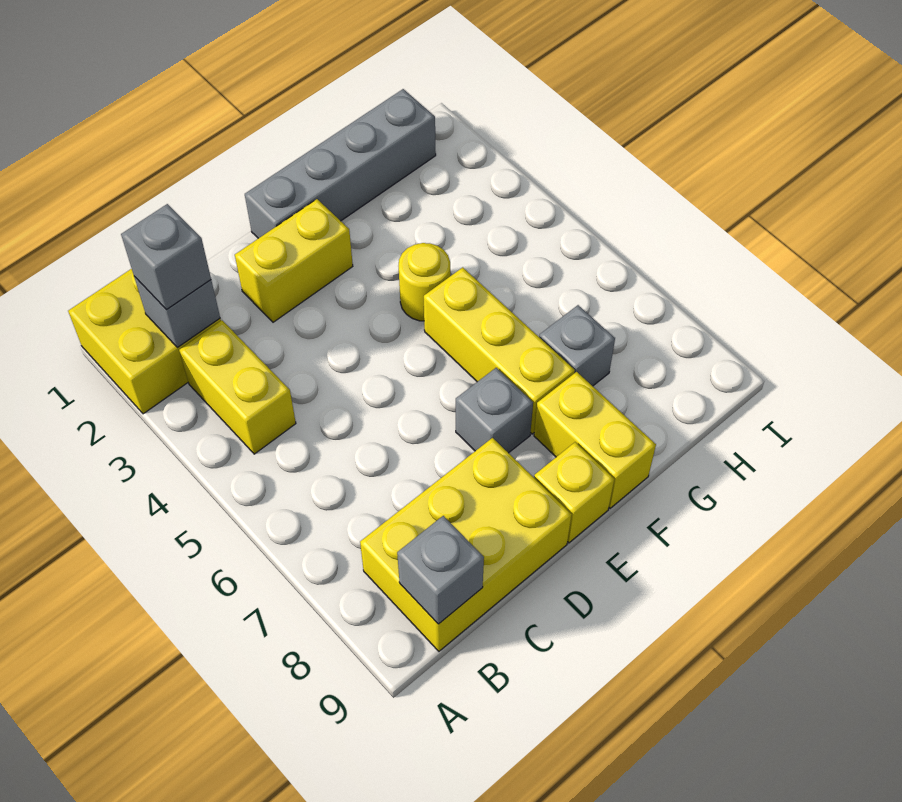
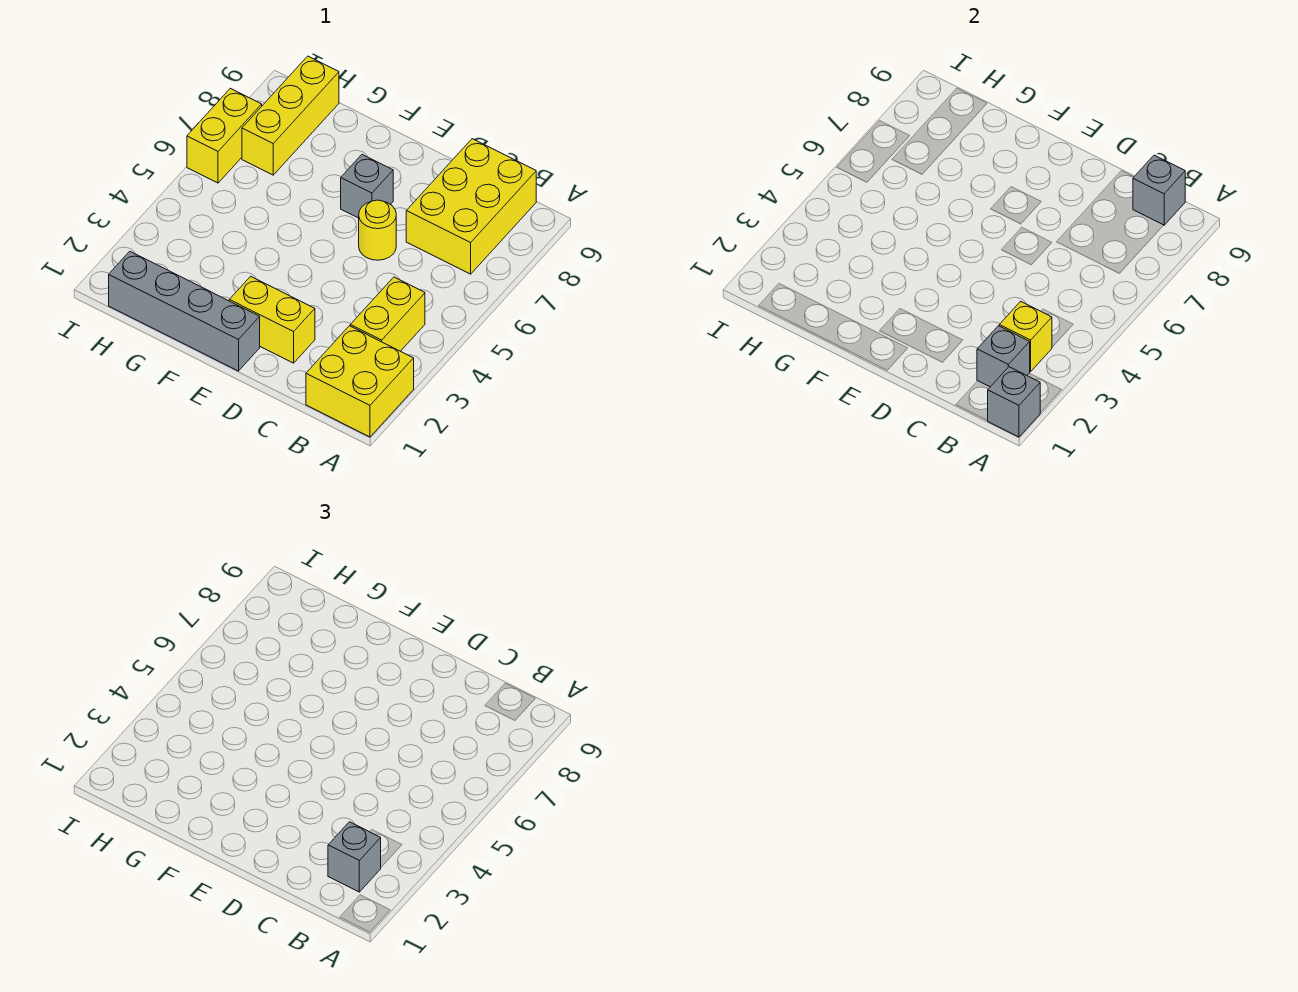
yellow 2x3 brick [360,438,572,651] -> yellow 2x3 brick turned to [406,139,536,274]
yellow 1x1 brick [534,442,614,543] -> yellow 1x1 brick moved to [999,301,1052,372]
yellow 1x1 round brick [399,243,450,321] -> yellow 1x1 round brick moved to [359,200,396,260]
yellow 1x3 brick [424,267,575,434] -> yellow 1x3 brick moved to [242,56,339,175]
yellow 1x2 brick [534,372,656,508] -> yellow 1x2 brick moved to [187,88,262,183]
grey 1x1 brick [539,305,615,386] -> grey 1x1 brick moved to [987,367,1040,437]

